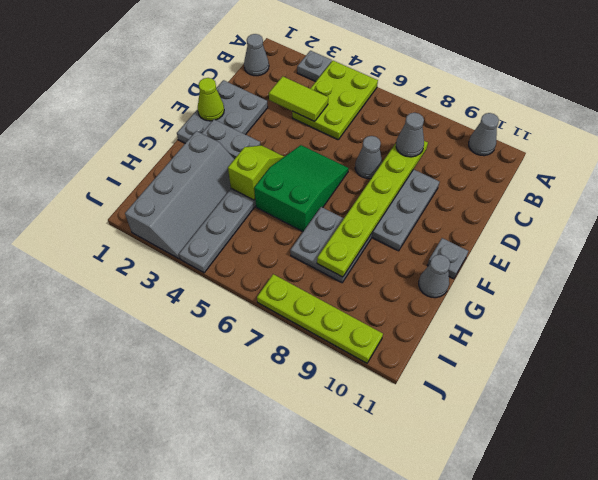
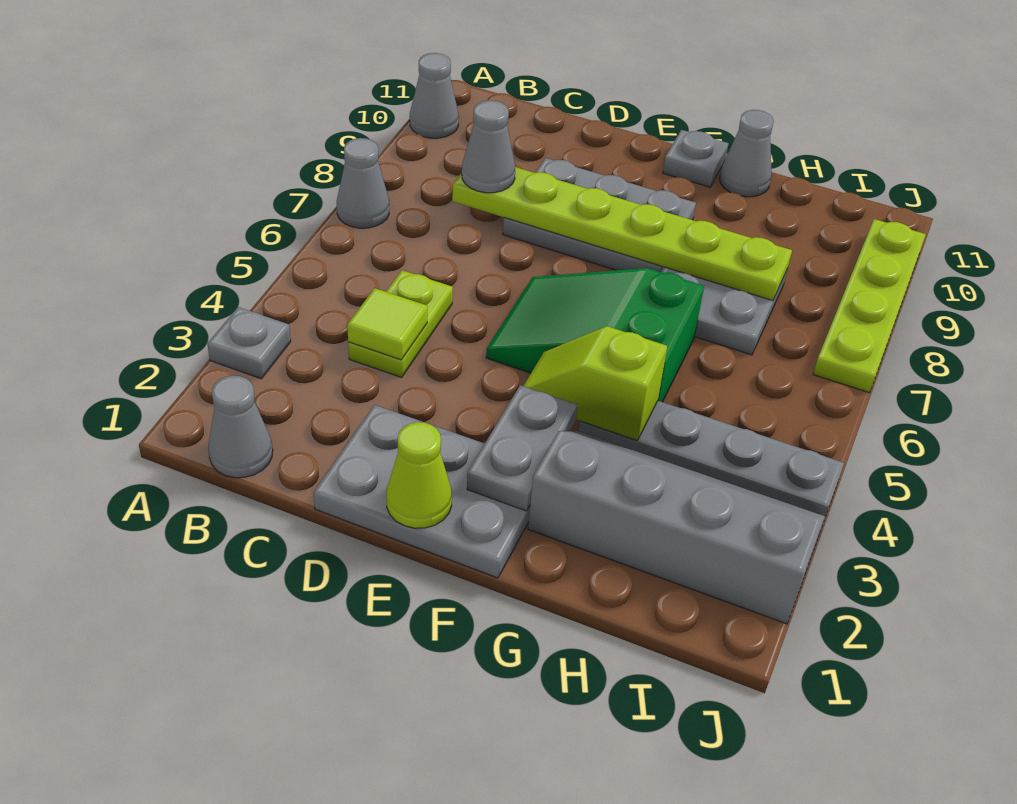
lime 2x3 plate [292,61,378,139] -> lime 1x2 plate [348,270,453,377]
lime 1x2 tile [269,76,328,121] -> lime 1x1 tile [347,288,427,360]
grey 1x1 cone [355,136,382,179] -> grey 1x1 cone moved to [337,138,389,228]

